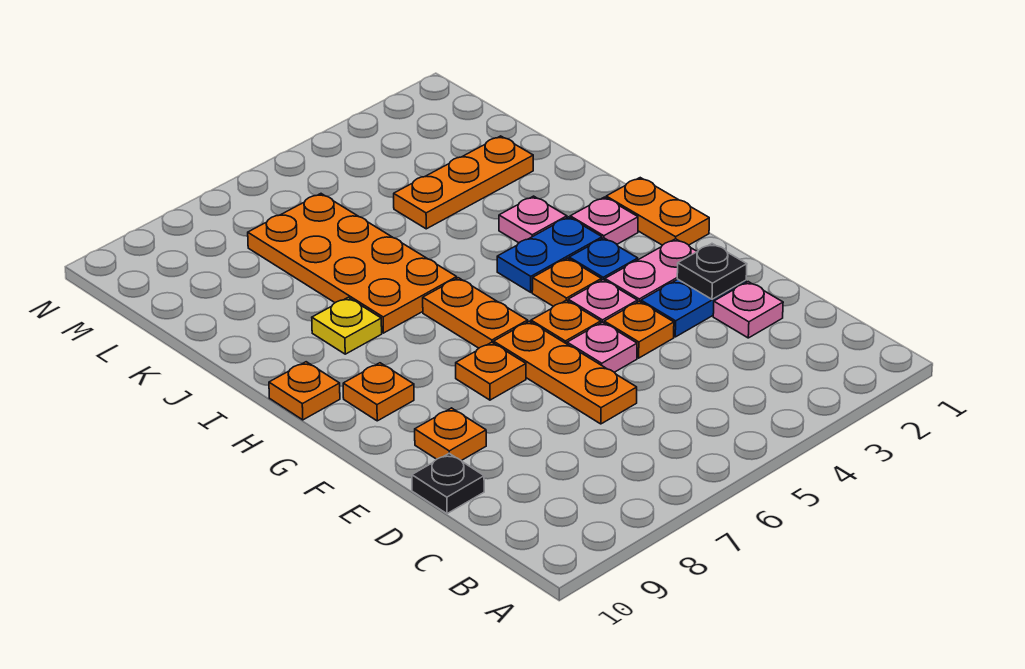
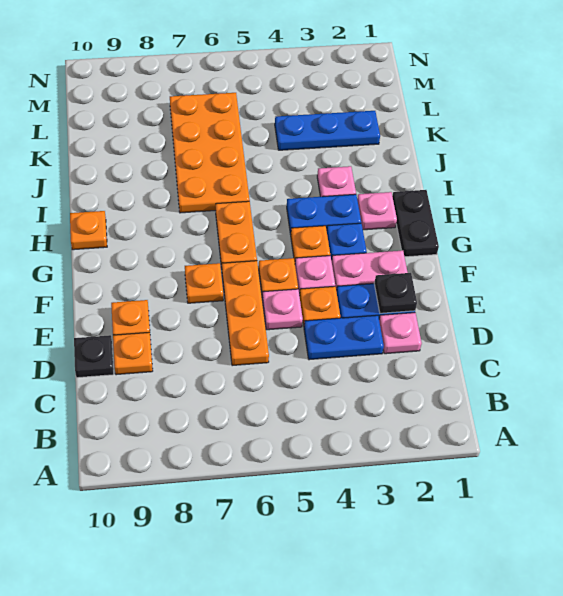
none -> blue 1x2 plate [304,315,384,360]
orange 1x2 plate [606,178,709,245] -> black 1x2 plate [392,190,439,257]
orange 1x1 plate [343,363,414,421] -> orange 1x1 plate moved to [113,332,153,375]
yellow 1x1 plate [312,297,382,354] -> none
orange 1x3 plate [394,136,533,229] -> blue 1x3 plate [275,111,380,150]

